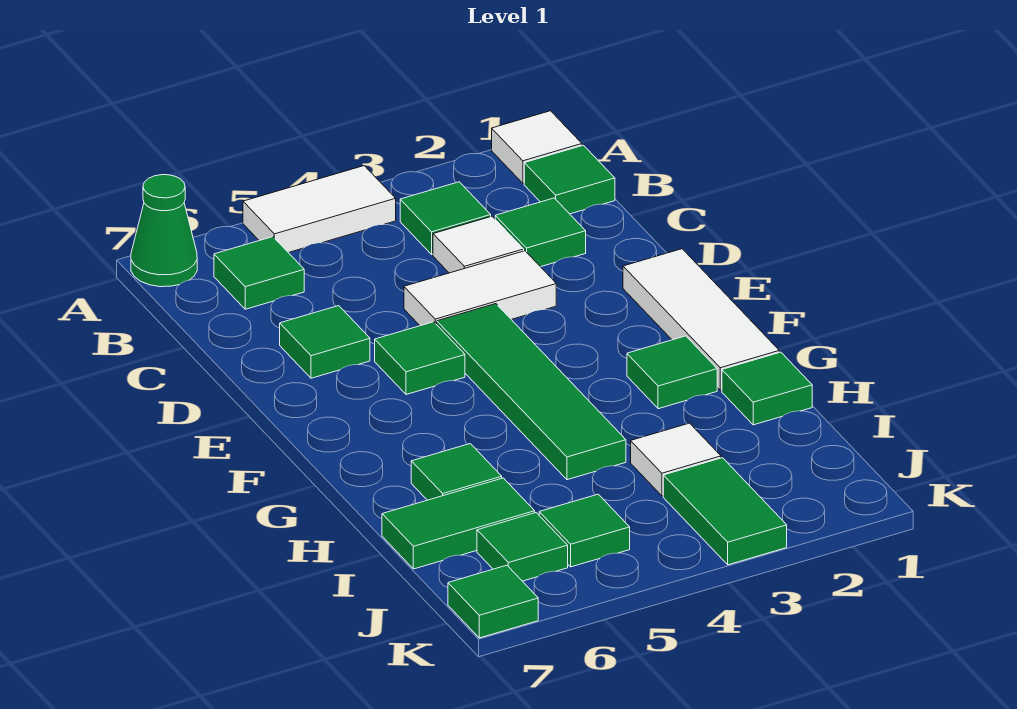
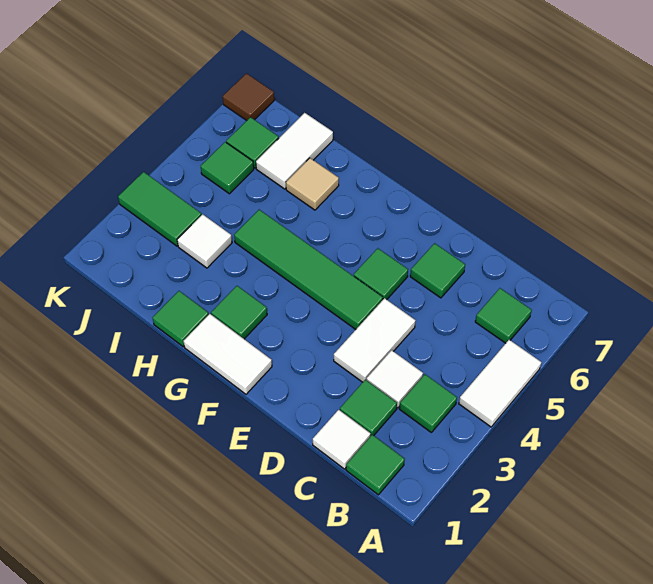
white 1x1 tile [492,111,582,183] -> white 1x1 tile moved to [313,410,370,469]
green 1x1 cone [131,175,197,287] -> none
white 1x3 tile [623,249,779,390] -> white 1x2 tile [184,314,272,394]
green 1x1 tile [411,444,502,500] -> tan 1x1 tile [286,158,339,210]
green 1x2 tile [382,478,535,569] -> white 1x2 tile [256,113,333,189]
green 1x1 tile [448,565,538,638] -> brown 1x1 tile [223,73,274,121]

